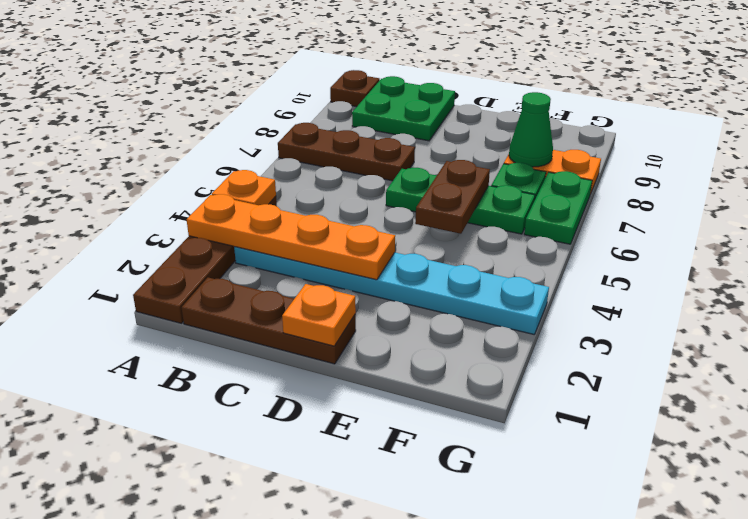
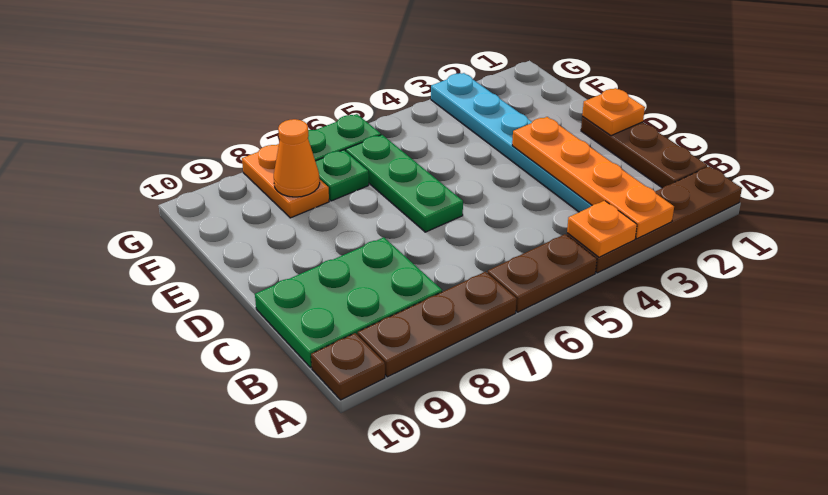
brown 1x3 plate [278,123,415,181] -> brown 1x3 plate turned to [358,272,517,377]
green 2x2 plate [352,76,455,141] -> green 2x3 plate [255,237,442,367]
brown 1x2 plate [415,160,490,234] -> brown 1x2 plate moved to [487,234,597,312]
green 1x1 cone [509,92,553,167] -> orange 1x1 cone [274,119,320,197]

